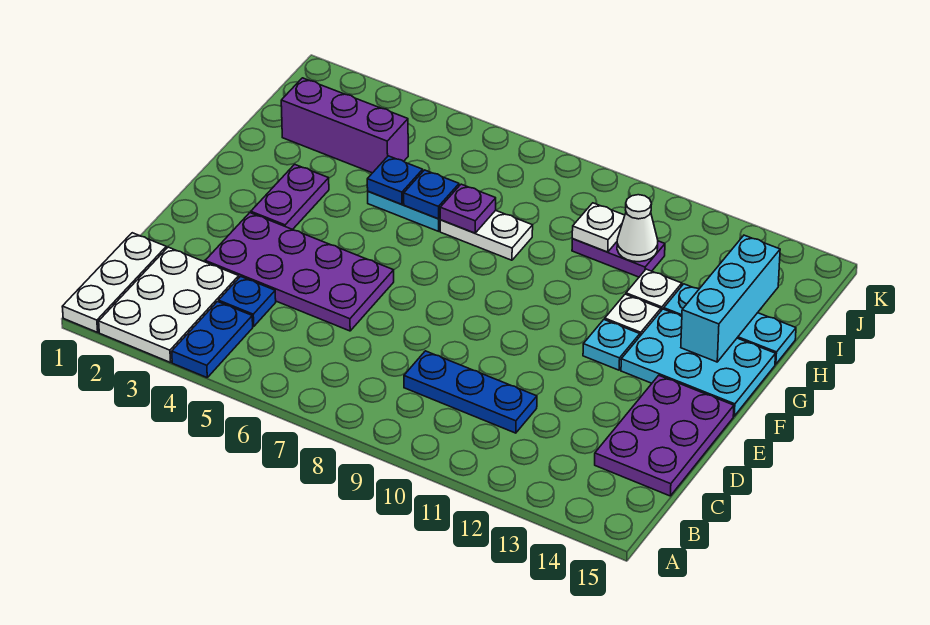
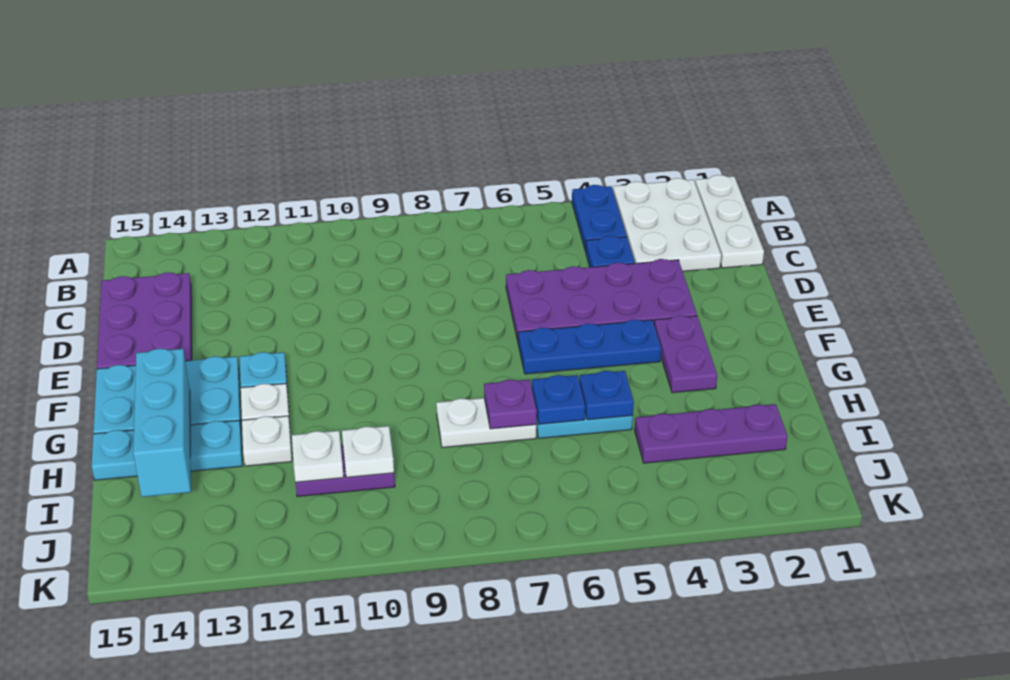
blue 1x3 plate [404,351,537,433] -> blue 1x3 plate moved to [518,320,661,374]
purple 1x3 brick [281,78,408,173] -> purple 1x3 plate [635,404,788,463]
white 1x1 cone [617,195,658,262] -> white 1x1 plate [292,431,344,482]

